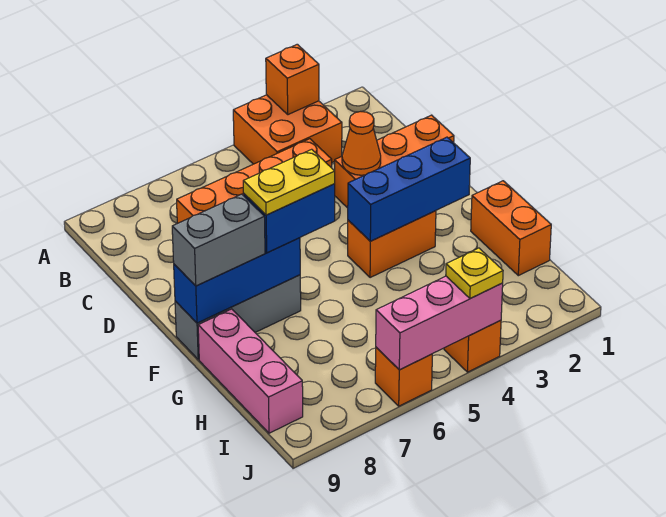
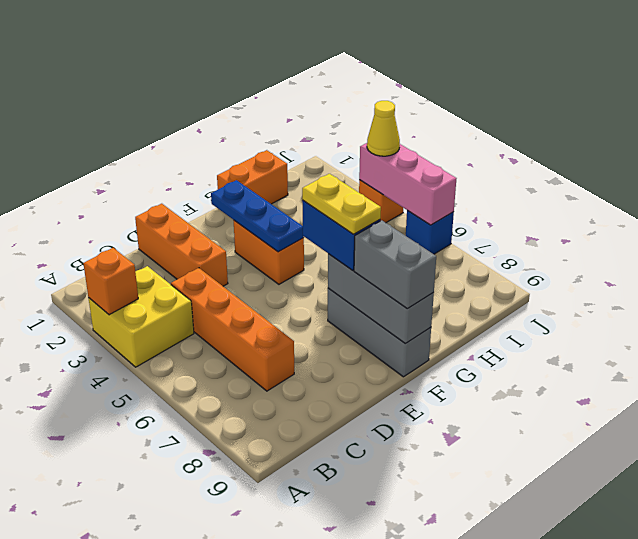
orange 2x2 brick [233,95,342,164] -> yellow 2x2 brick [89,266,194,367]
orange 1x1 cone [342,111,381,175] -> none
blue 1x3 brick [348,137,470,241] -> blue 1x3 plate [211,180,304,252]
blue 1x3 brick [174,238,300,323] -> grey 1x3 brick [328,254,434,344]
pink 1x3 brick [198,309,303,433] -> none
yellow 1x1 plate [446,248,503,299] -> yellow 1x1 cone [367,101,400,156]
orange 1x1 brick [375,347,432,406] -> blue 1x1 brick [406,211,454,254]

